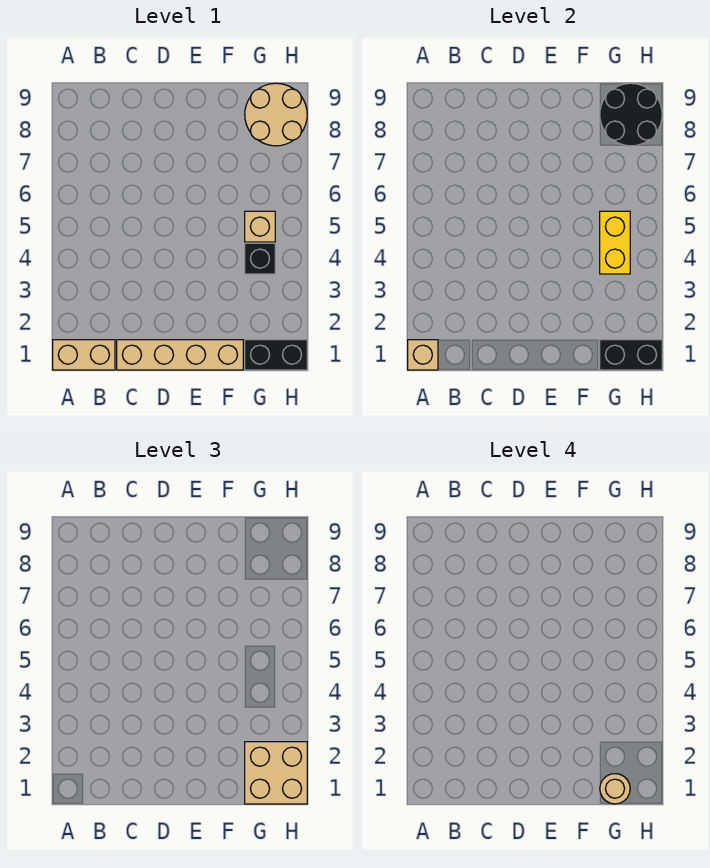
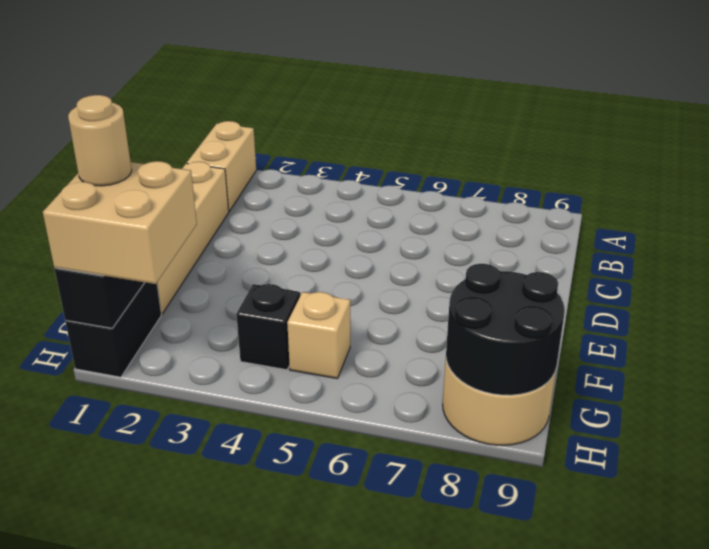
tan 1x1 brick [408,340,438,370] -> none
yellow 1x2 brick [600,211,630,274] -> none

